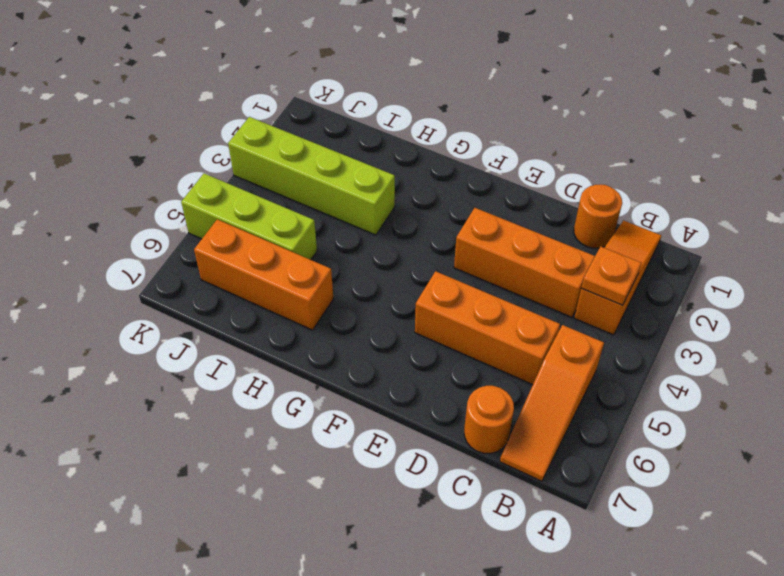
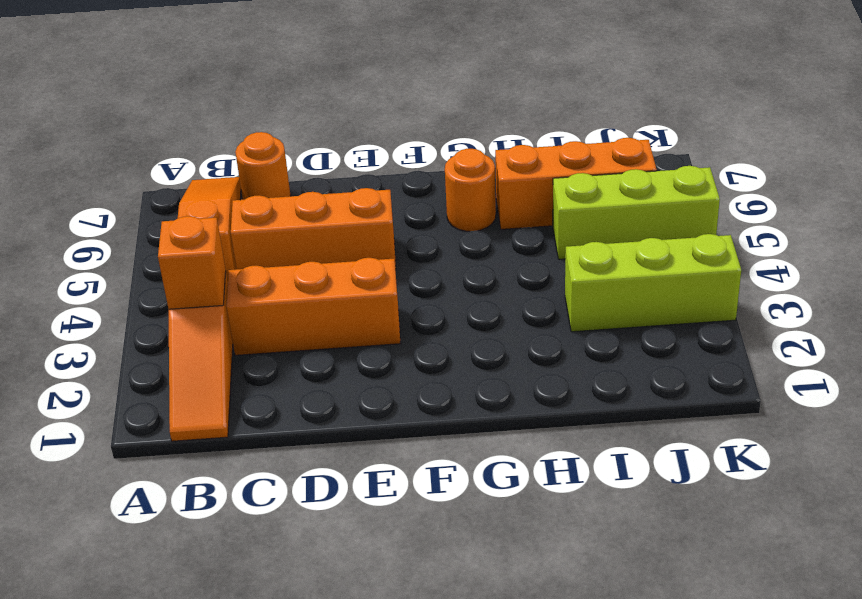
orange 1x1 plate [581,246,641,305] -> orange 1x1 brick [158,216,226,309]
orange 1x1 round brick [574,185,622,248] -> orange 1x1 round brick moved to [445,149,496,231]
lime 1x4 brick [228,117,395,235] -> lime 1x3 brick [565,234,741,332]

